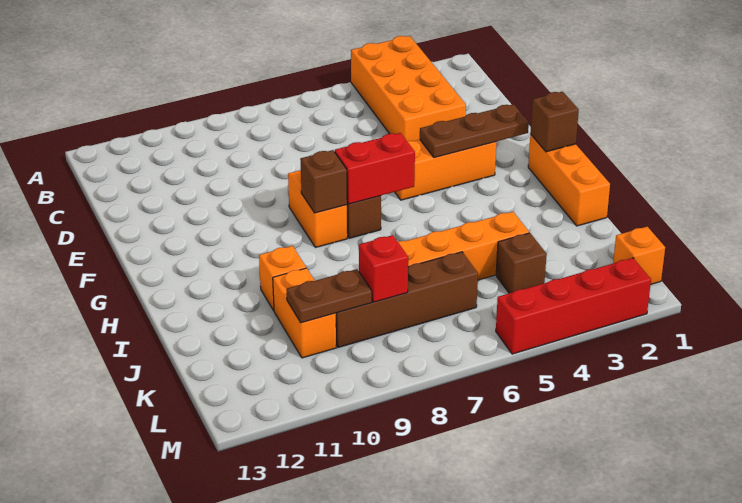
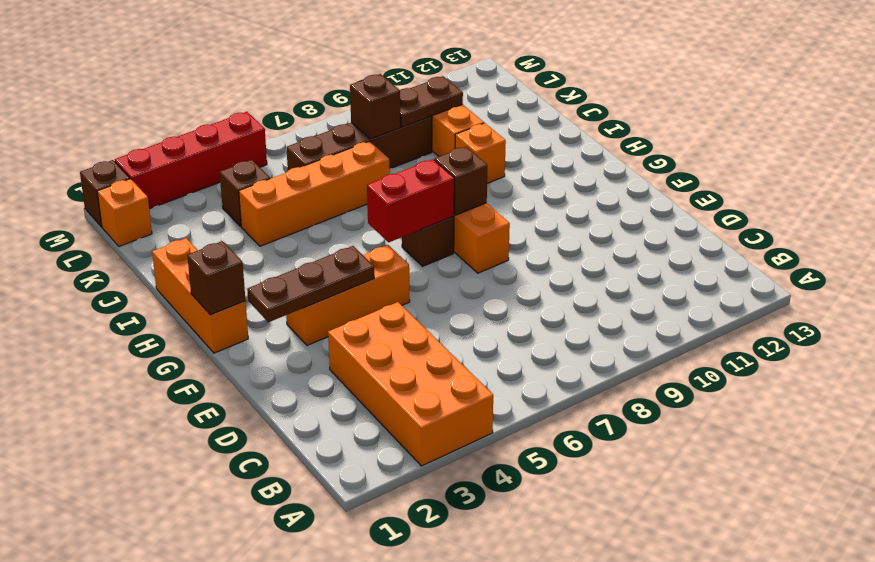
red 1x1 brick [359,235,408,302] -> brown 1x1 brick [350,74,401,139]
none -> brown 1x1 brick [80,160,130,227]

